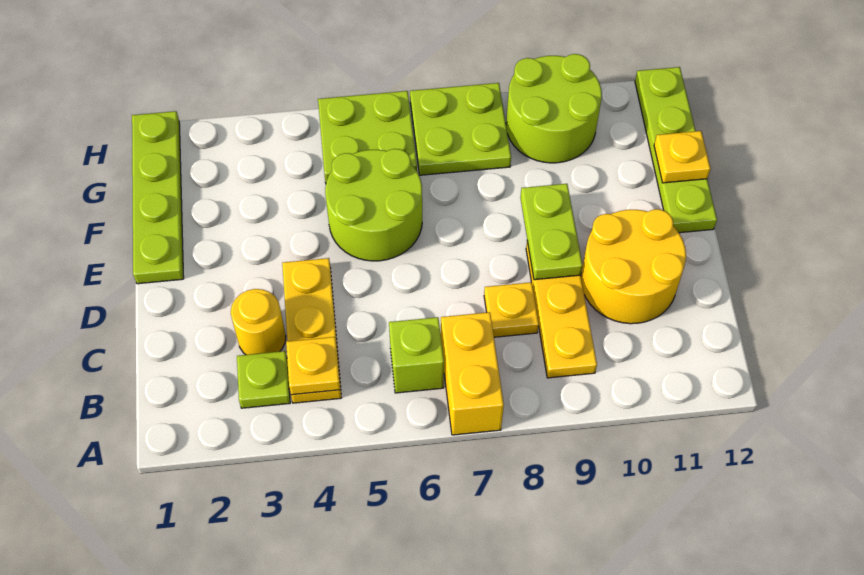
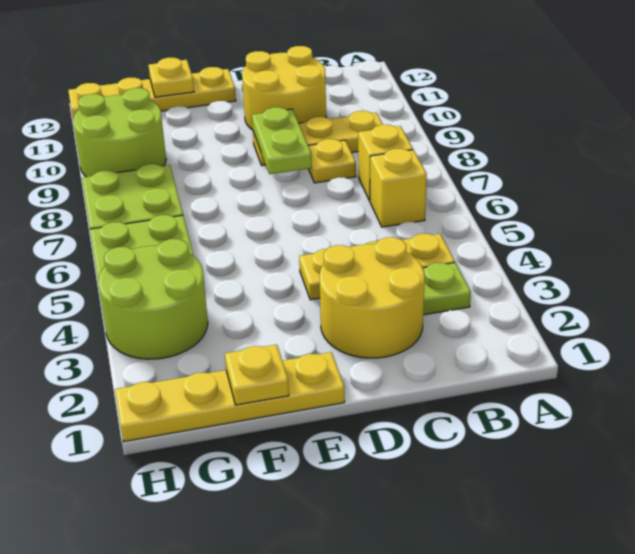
yellow 1x2 brick [441,312,504,435] -> yellow 1x1 brick [358,125,413,201]
yellow 1x1 plate [286,337,340,395] -> yellow 1x1 plate moved to [225,345,289,405]
lime 1x1 brick [389,317,444,393] -> yellow 1x1 brick [370,149,427,227]
yellow 1x1 round brick [231,289,286,355] -> yellow 2x2 round brick [320,237,425,358]
lime 1x2 plate [520,184,583,280] -> lime 1x2 plate turned to [252,107,312,174]
lime 1x4 plate [132,111,184,284] -> yellow 1x4 plate [115,352,345,442]
lime 2x2 round brick [325,149,422,261] -> lime 2x2 round brick moved to [98,239,208,359]
lime 1x4 plate [635,67,717,233] -> yellow 1x4 plate [68,67,236,118]

